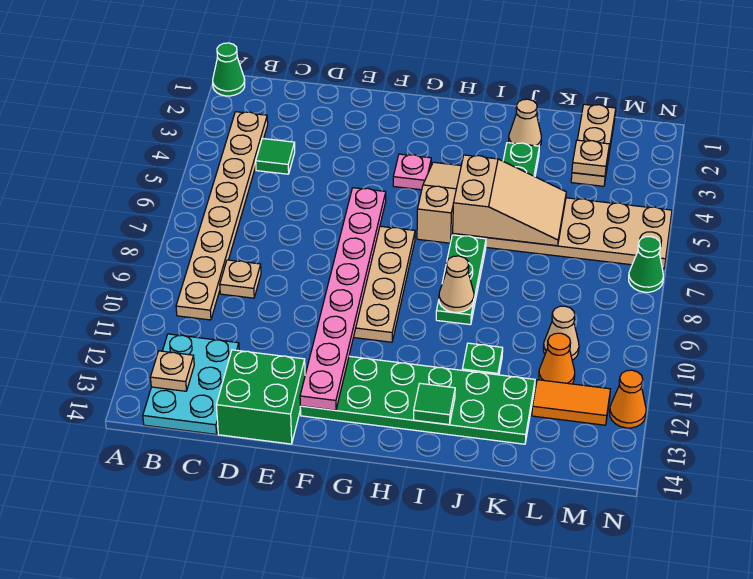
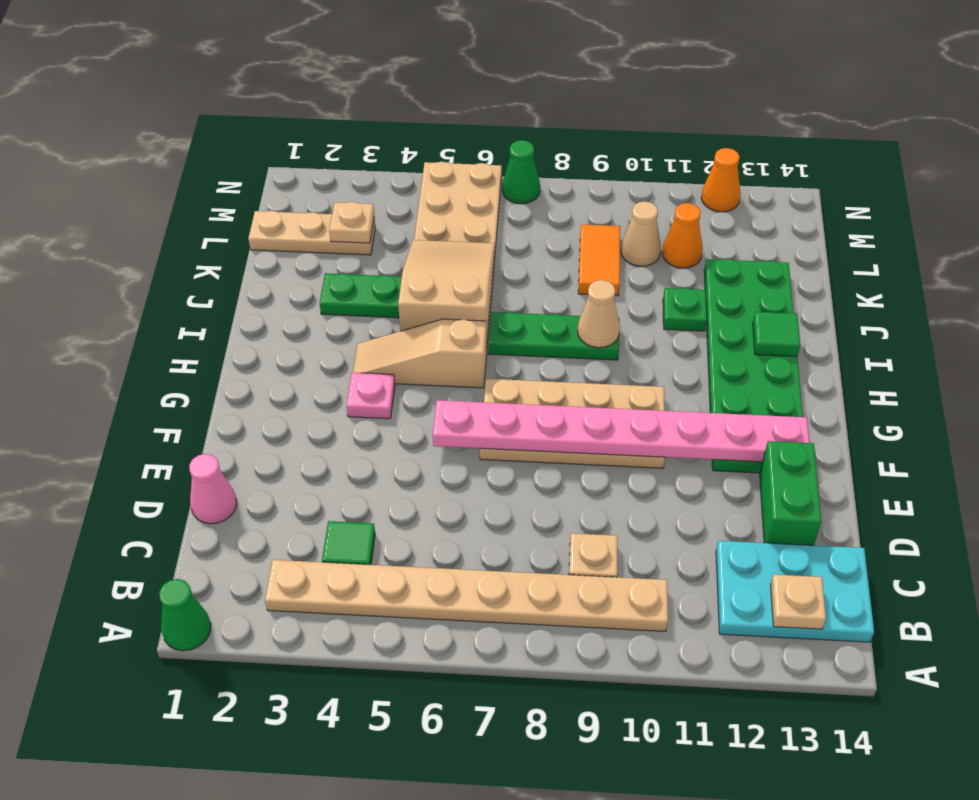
none -> pink 1x1 cone [189,454,237,524]
green 2x2 brick [216,350,305,444] -> green 1x2 brick [760,441,821,545]
tan 1x1 cone [509,99,541,147] -> none
orange 1x2 tile [532,380,610,425] -> orange 1x2 tile moved to [578,224,620,296]

